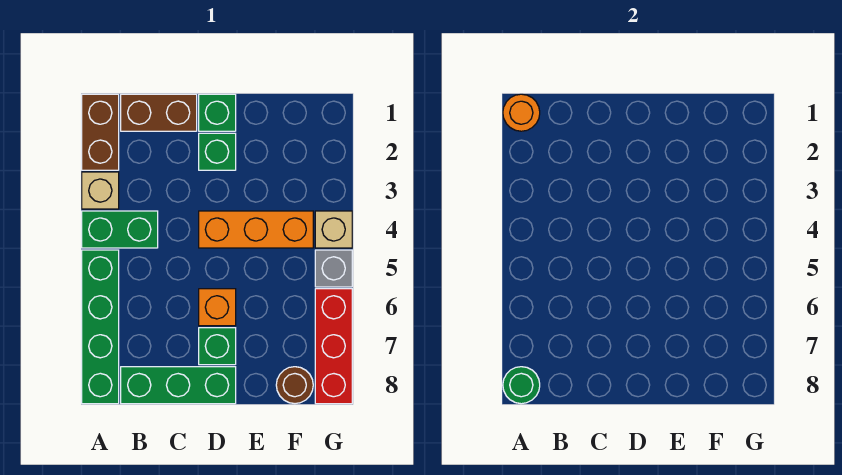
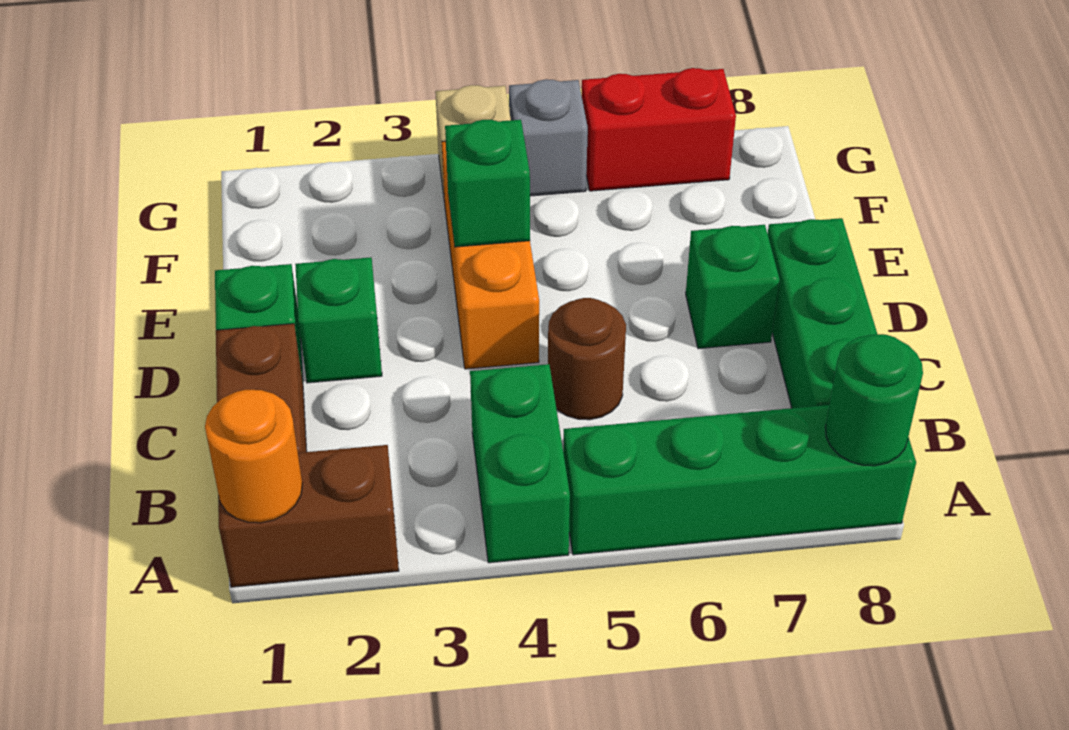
tan 1x1 brick [82,172,119,209] -> none
orange 1x1 brick [199,289,236,326] -> none
none -> green 1x1 brick [445,120,530,247]
brown 1x1 round brick [276,367,313,404] -> brown 1x1 round brick moved to [548,298,626,420]
red 1x3 brick [315,289,352,404] -> red 1x2 brick [582,68,736,191]

